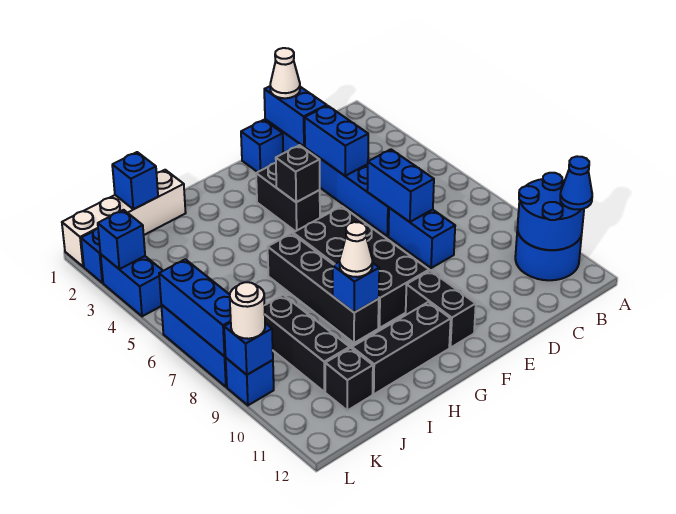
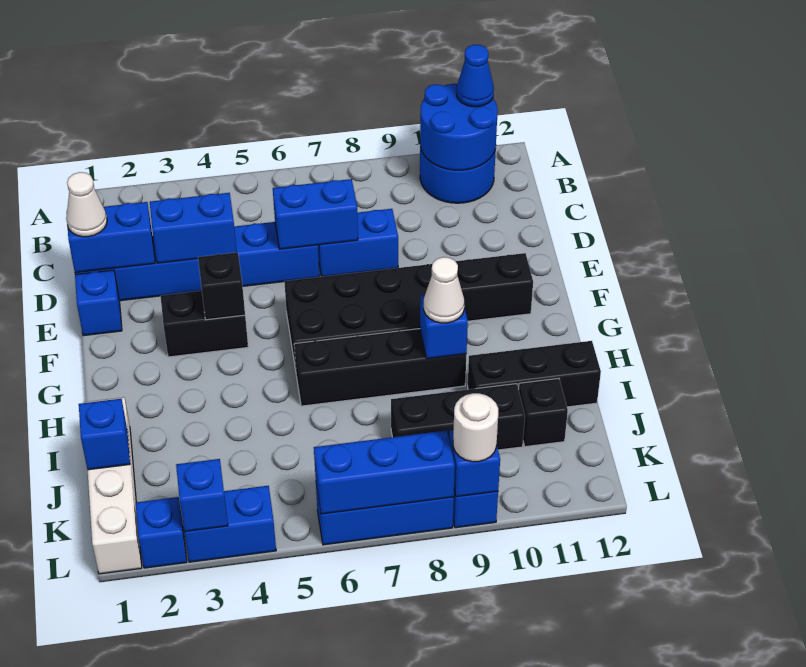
black 1x3 brick [352,302,451,394] -> black 1x3 brick turned to [468,341,601,407]

